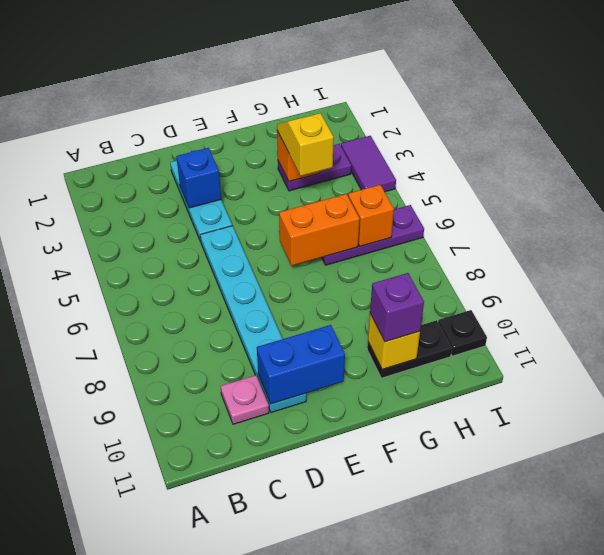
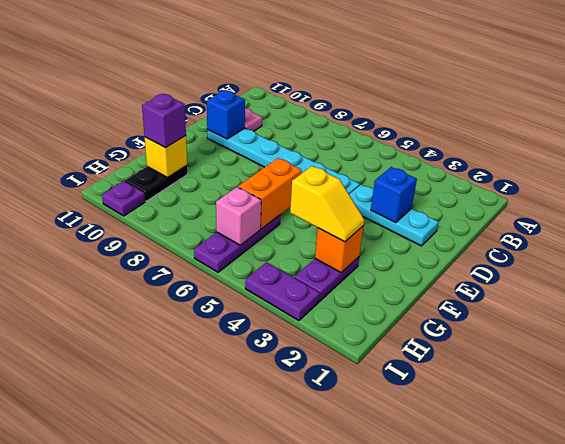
blue 1x2 brick [257,325,345,404] -> blue 1x1 brick [207,90,245,139]
orange 1x1 brick [348,185,394,246] -> pink 1x1 brick [216,187,261,245]
purple 1x2 tile [341,136,396,192] -> purple 1x2 plate [245,262,320,321]
black 1x1 plate [438,310,487,356] -> purple 1x1 plate [102,181,145,216]

